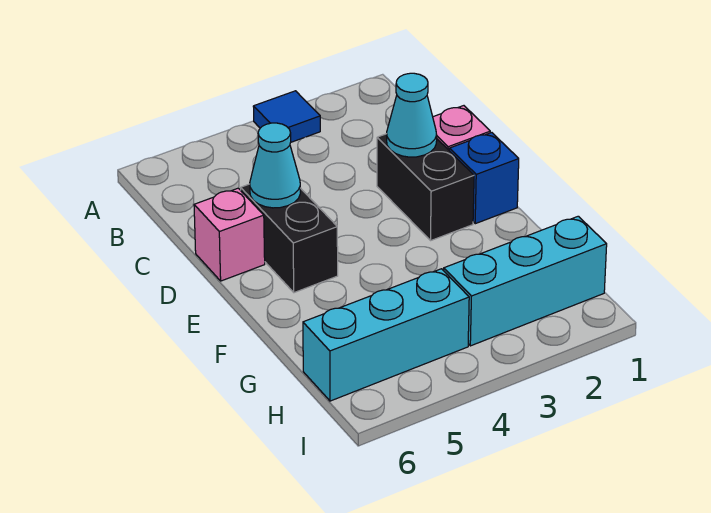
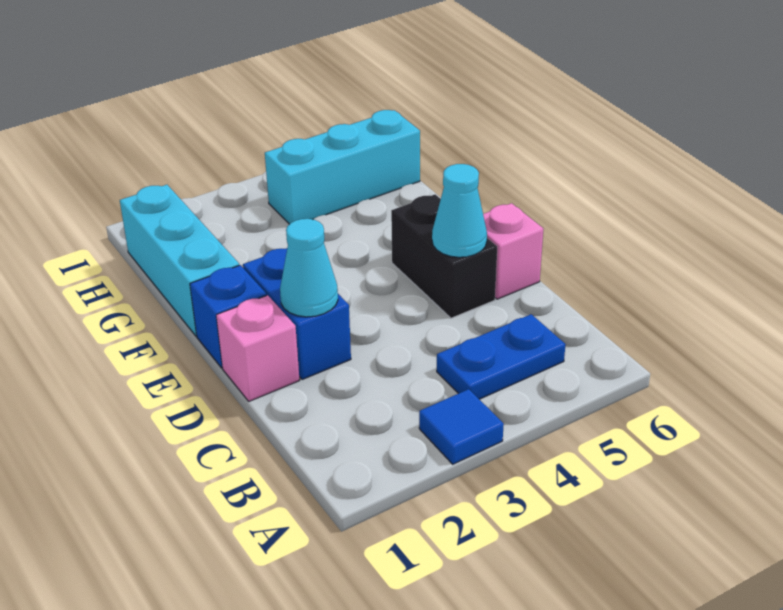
none -> blue 1x2 plate [437,314,566,399]
black 1x2 brick [377,134,474,241] -> blue 1x2 brick [243,248,351,380]
cyan 1x3 brick [444,216,607,346] -> cyan 1x3 brick turned to [120,185,239,336]

